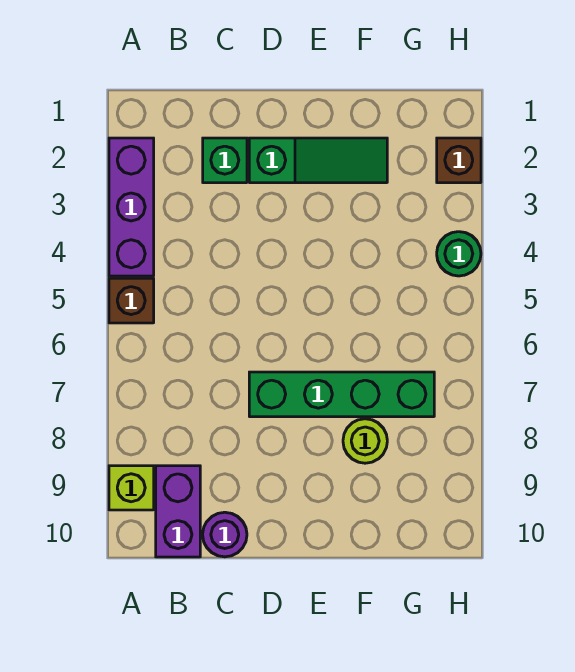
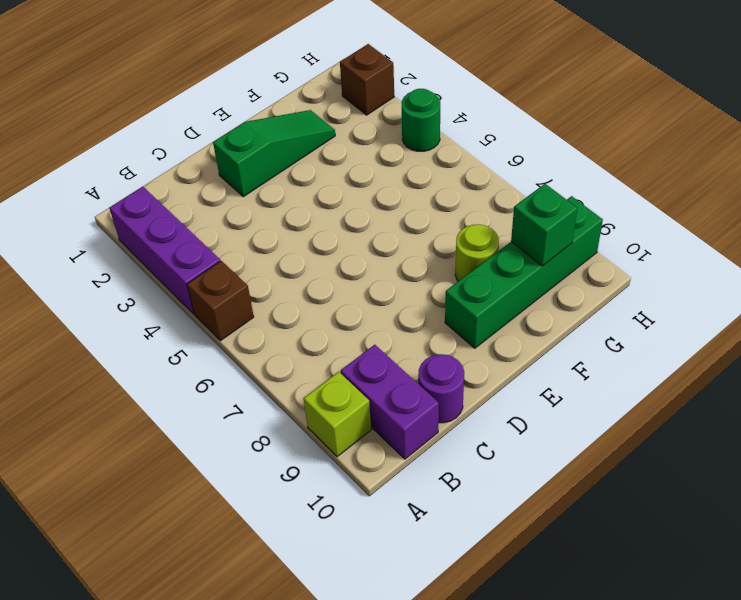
green 1x1 brick [203,138,247,183] -> green 1x1 brick moved to [511,184,577,266]
green 1x4 brick [249,372,434,417] -> green 1x4 brick moved to [445,196,603,348]

